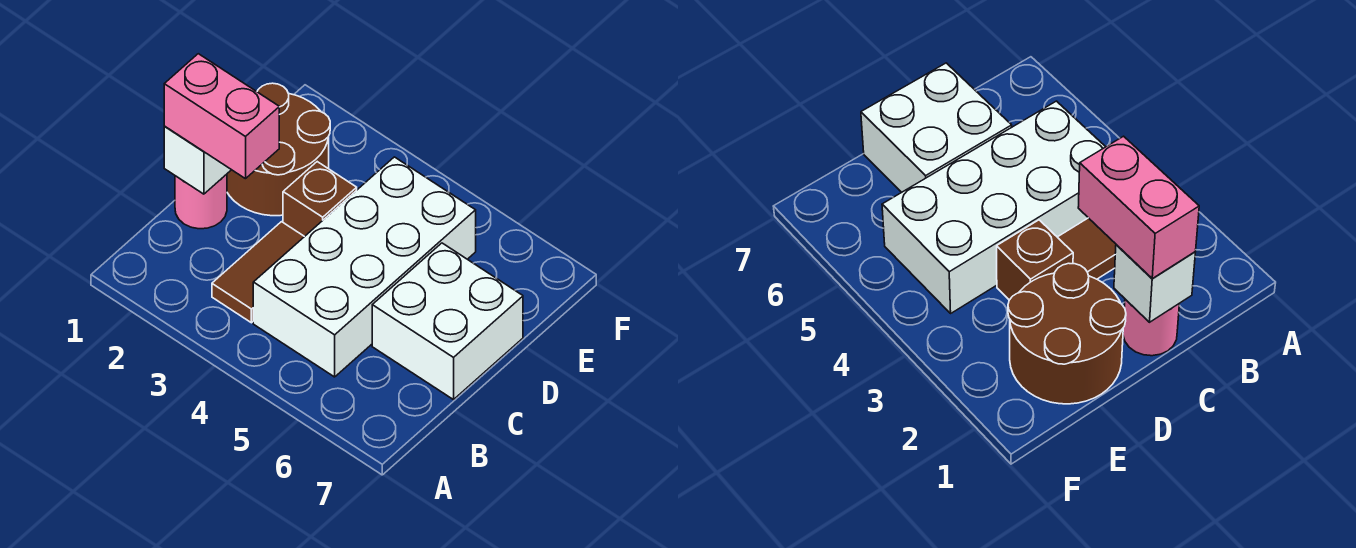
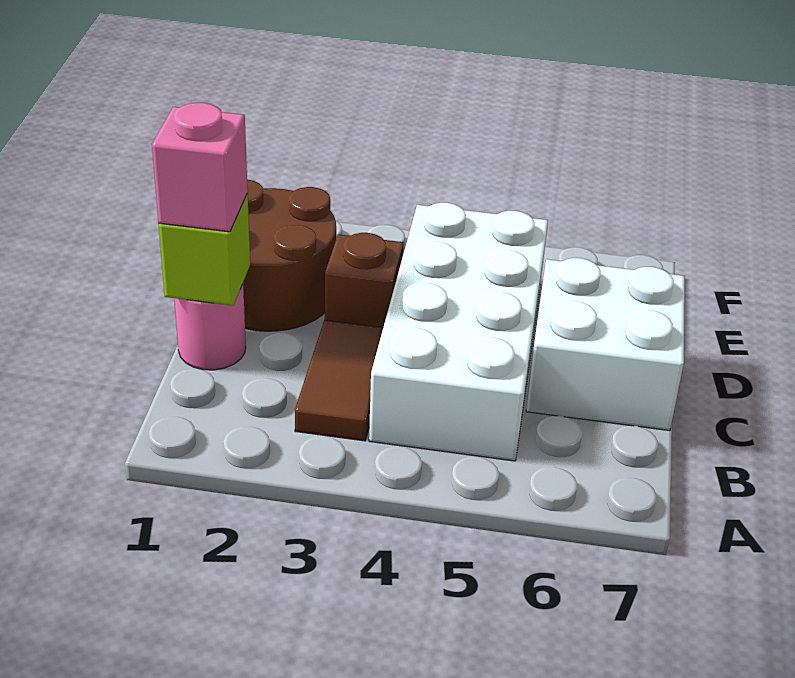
white 1x1 brick [164,126,231,194] -> lime 1x1 brick [159,194,250,306]
pink 1x2 brick [164,54,279,179] -> pink 1x1 brick [152,103,248,232]

